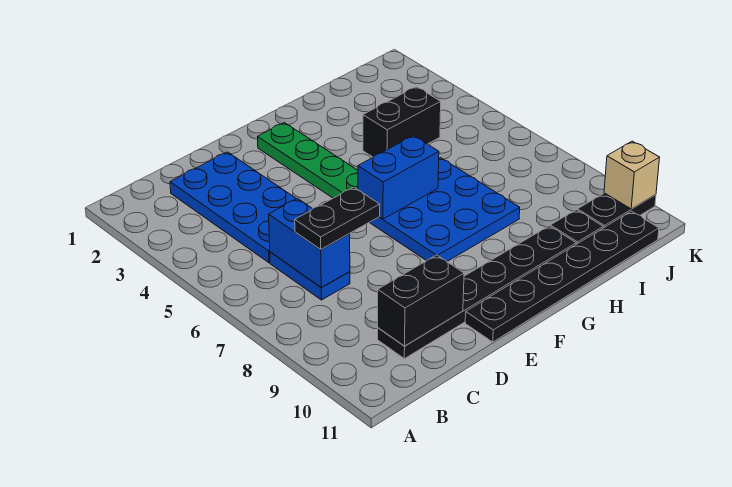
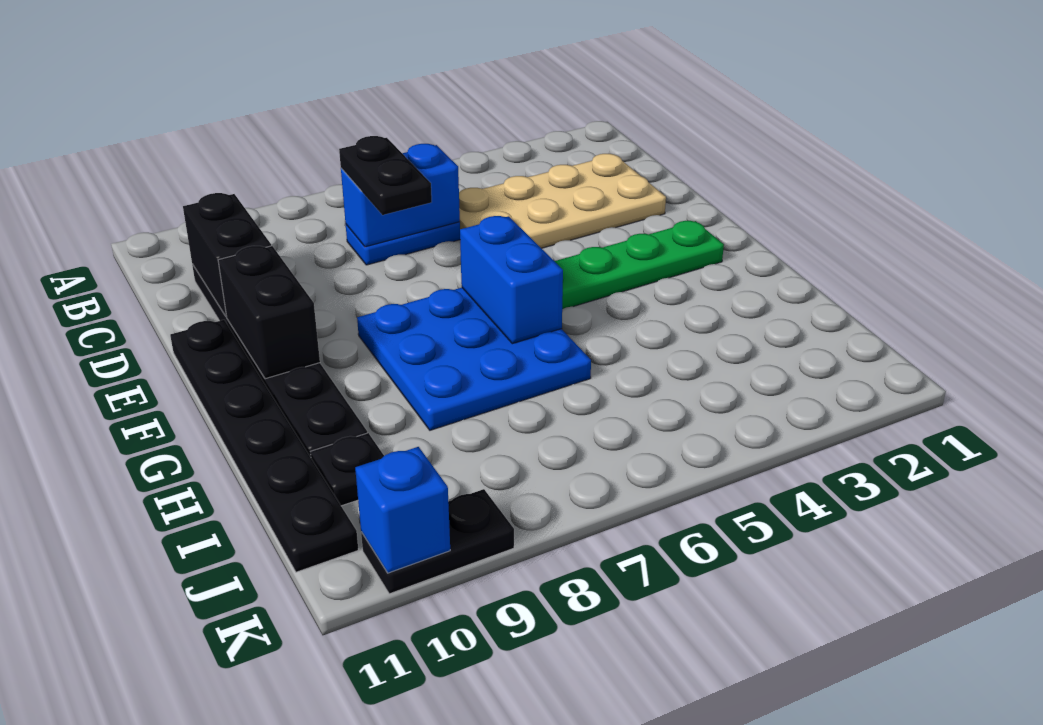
blue 2x4 plate [170,152,296,263] -> tan 2x4 plate [459,154,666,248]
black 1x2 brick [363,87,441,157] -> black 1x2 brick moved to [218,246,320,379]
black 1x2 plate [577,193,656,228] -> black 1x2 plate turned to [361,489,514,594]
tan 1x1 brick [604,141,660,209] -> blue 1x1 brick [355,447,450,573]

